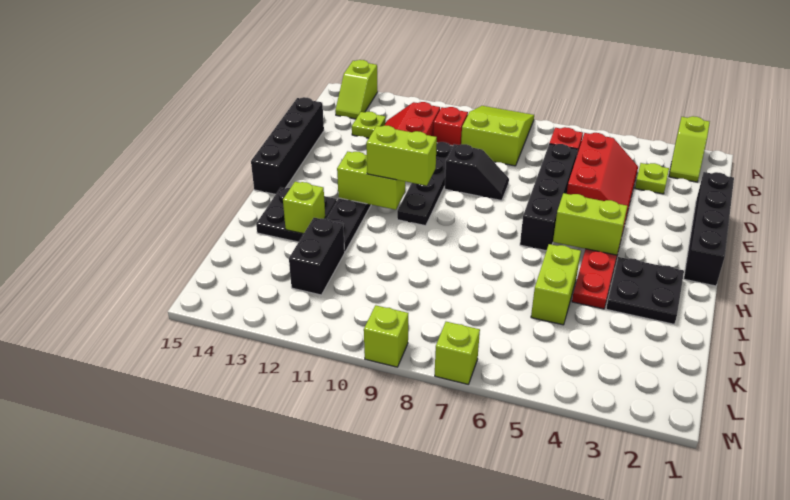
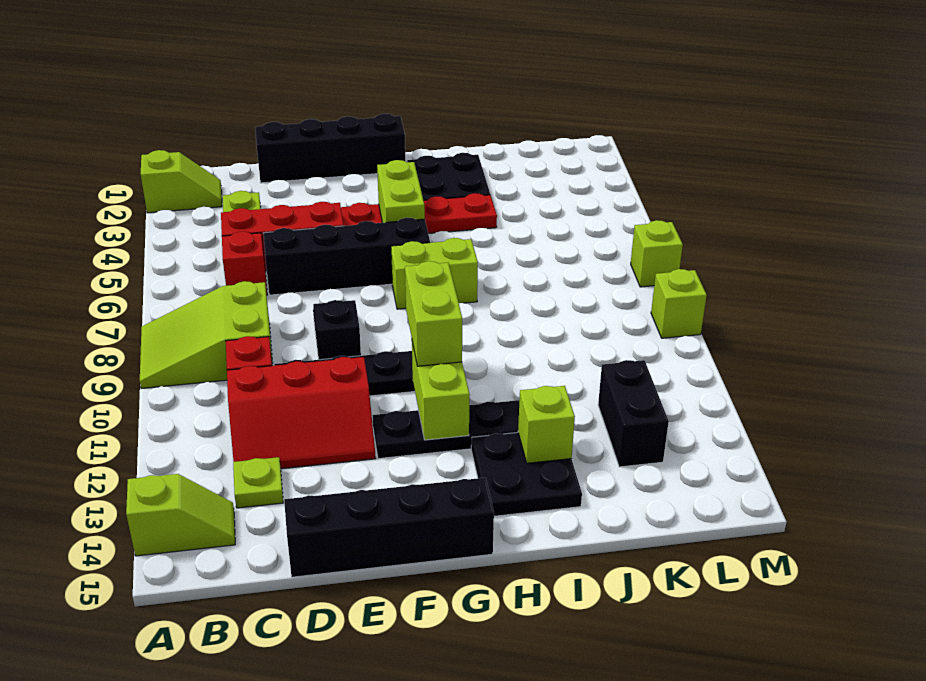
lime 1x2 brick [531,244,581,325] -> lime 1x2 brick moved to [391,238,478,309]
black 1x2 brick [289,218,345,295] -> black 1x2 brick turned to [598,360,669,467]

